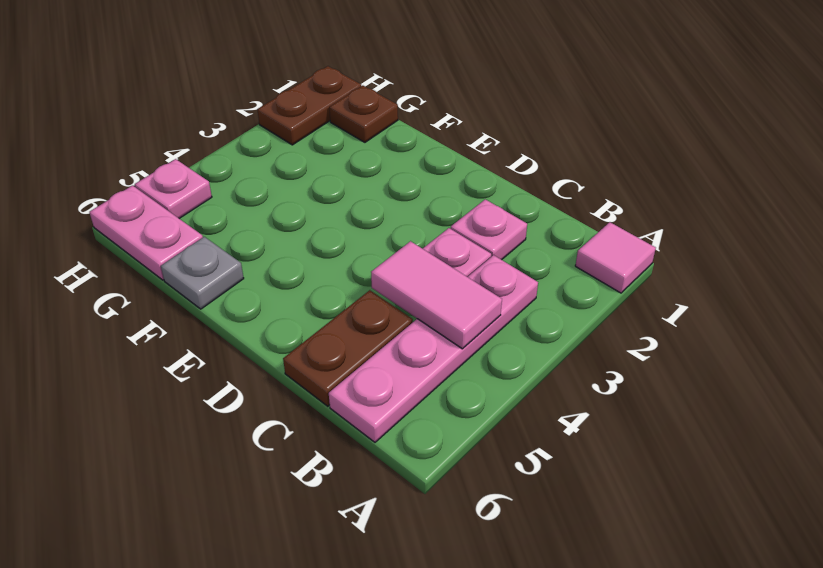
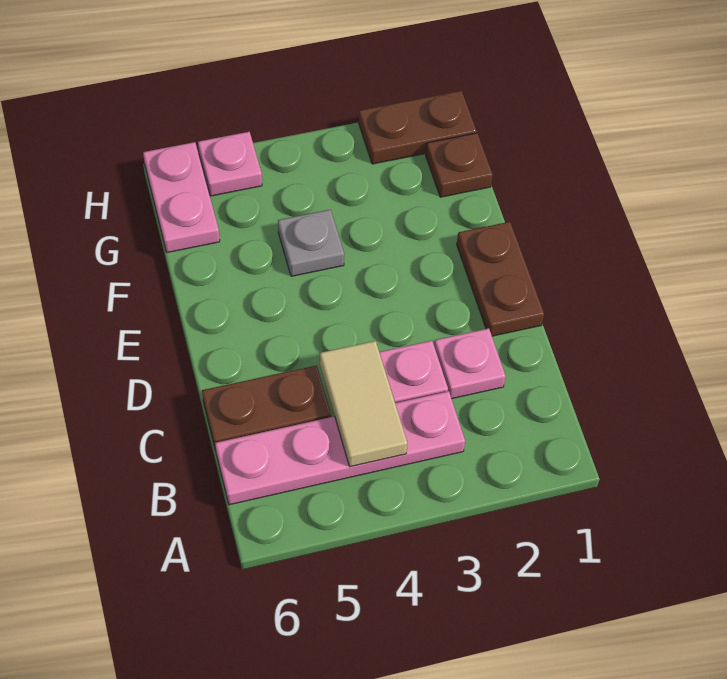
pink 1x1 tile [575,222,656,293] -> none
pink 1x2 tile [371,241,502,349] -> tan 1x2 tile [320,341,407,467]
none -> brown 1x2 plate [457,222,544,336]
grey 1x1 plate [161,237,244,309] -> grey 1x1 plate moved to [278,210,344,276]

